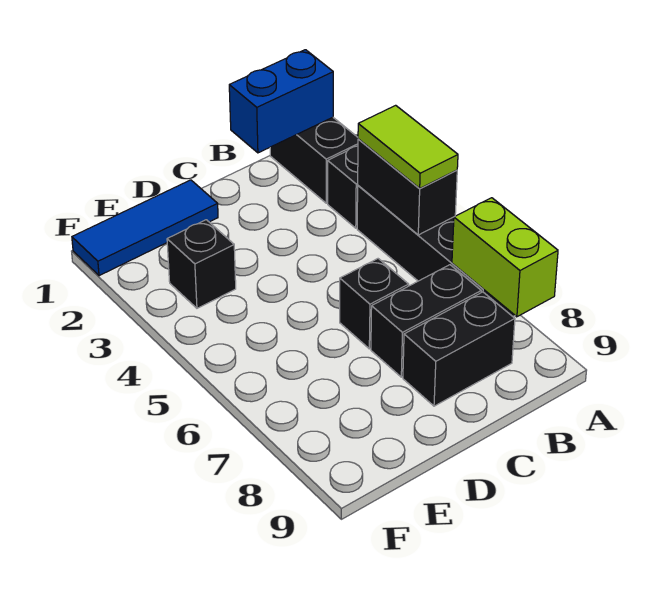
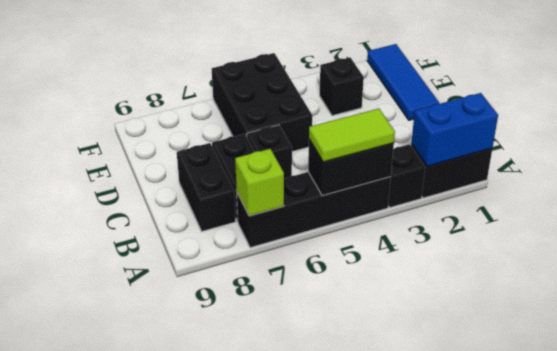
blue 1x2 brick [229,50,333,153] -> blue 1x2 brick turned to [411,93,498,166]
lime 1x2 brick [452,198,558,317] -> lime 1x1 brick [235,149,284,216]
none -> black 2x3 brick [212,53,312,151]

